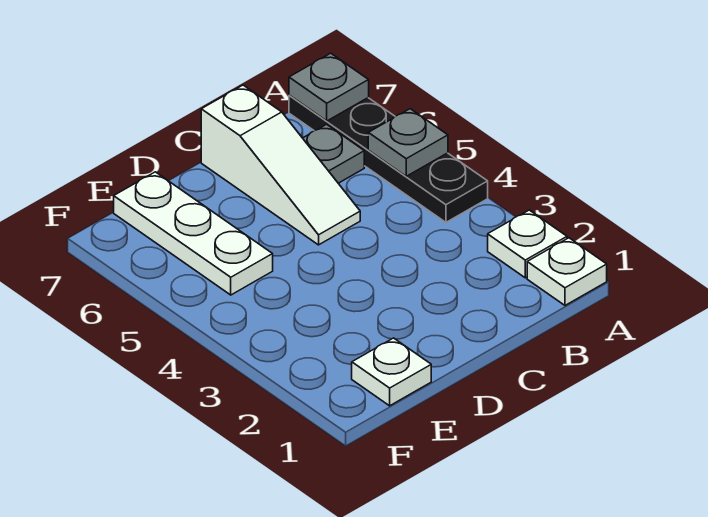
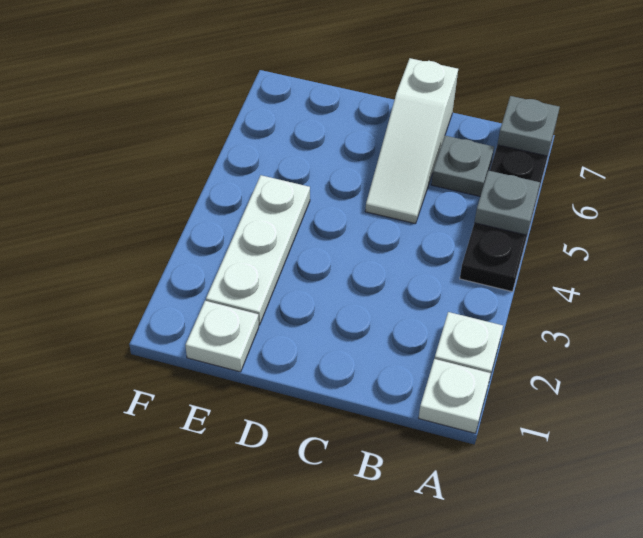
white 1x3 plate [114,172,273,295] -> white 1x3 plate moved to [206,175,310,325]

